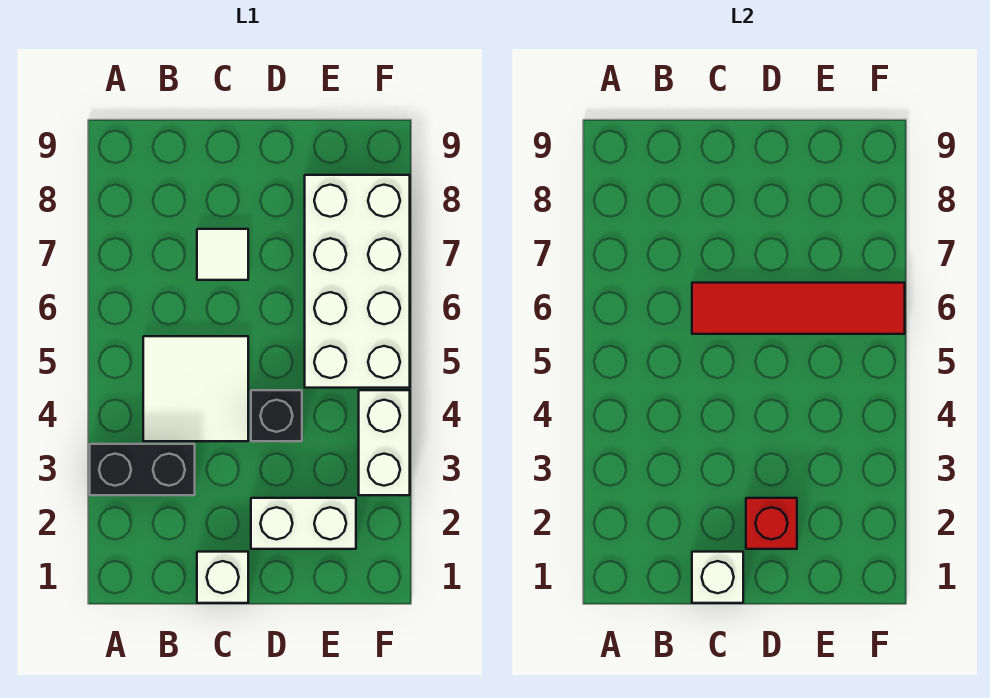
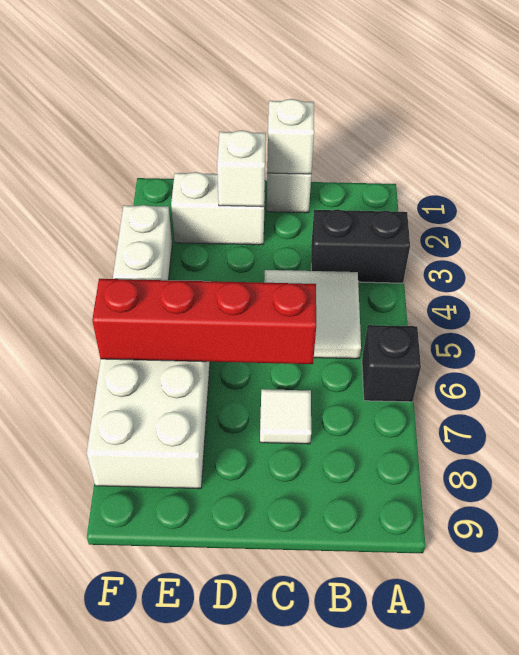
red 1x4 tile [692,283,905,334] -> red 1x4 brick [92,279,316,364]
red 1x1 brick [746,498,797,549] -> white 1x1 brick [217,130,266,207]
black 1x1 brick [251,390,302,441] -> black 1x1 brick moved to [362,325,421,402]

